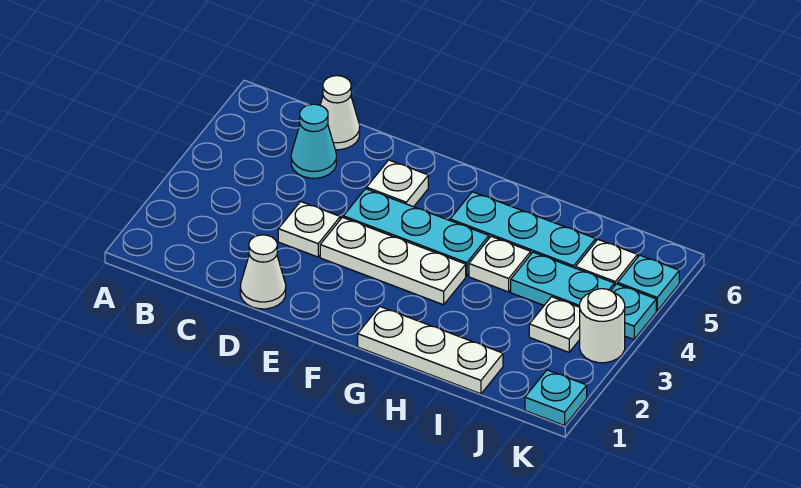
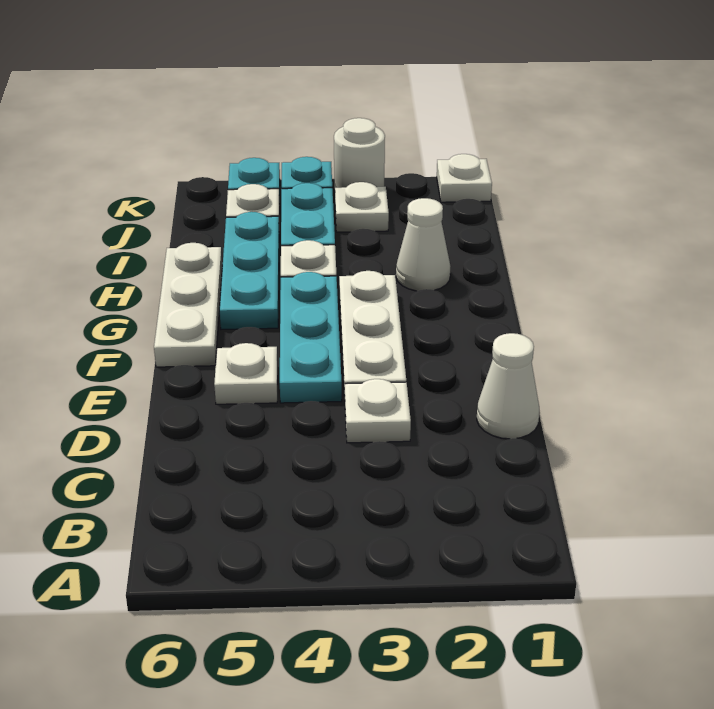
cyan 1x1 cone [291,104,336,178] -> none
white 1x1 cone [320,76,360,150] -> white 1x1 cone moved to [396,198,450,291]
white 1x3 plate [358,307,503,394] -> white 1x3 plate moved to [154,243,222,367]
cyan 1x1 plate [525,370,587,426] -> white 1x1 plate [437,154,492,202]

